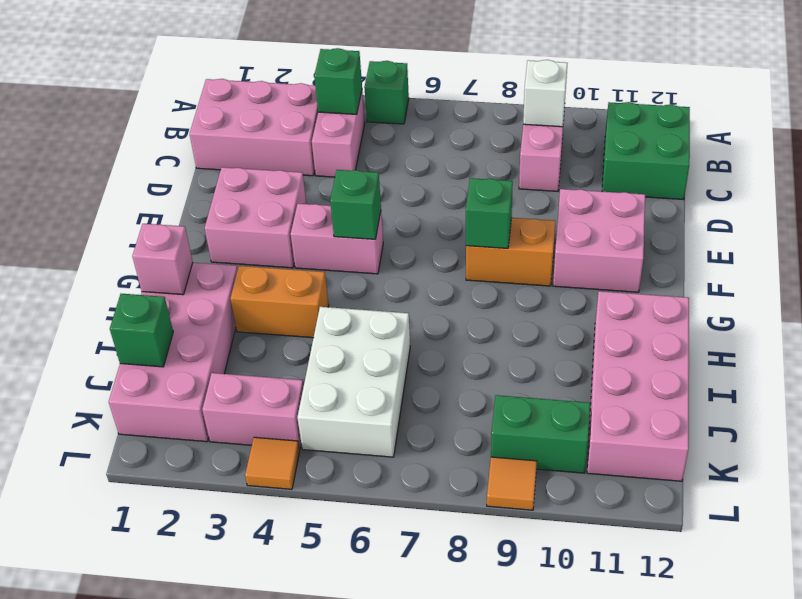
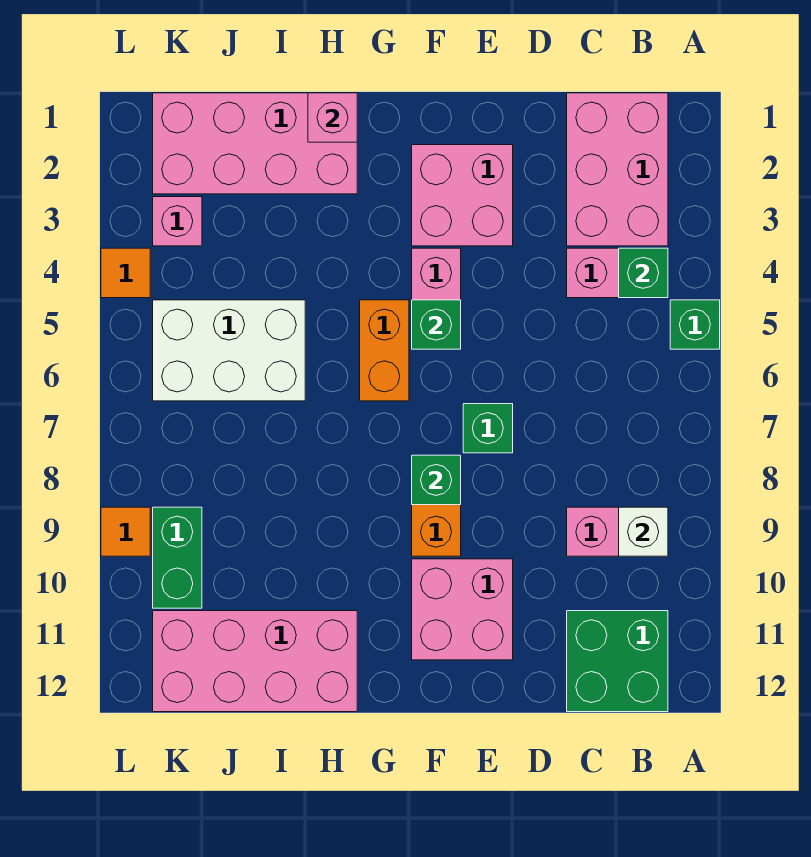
orange 1x2 brick [230,266,329,338] -> orange 1x2 brick moved to [360,300,409,401]
green 1x1 brick [110,294,173,367] -> green 1x1 brick moved to [463,404,513,453]
pink 1x2 brick [202,373,304,449] -> pink 1x1 brick [153,197,202,246]

